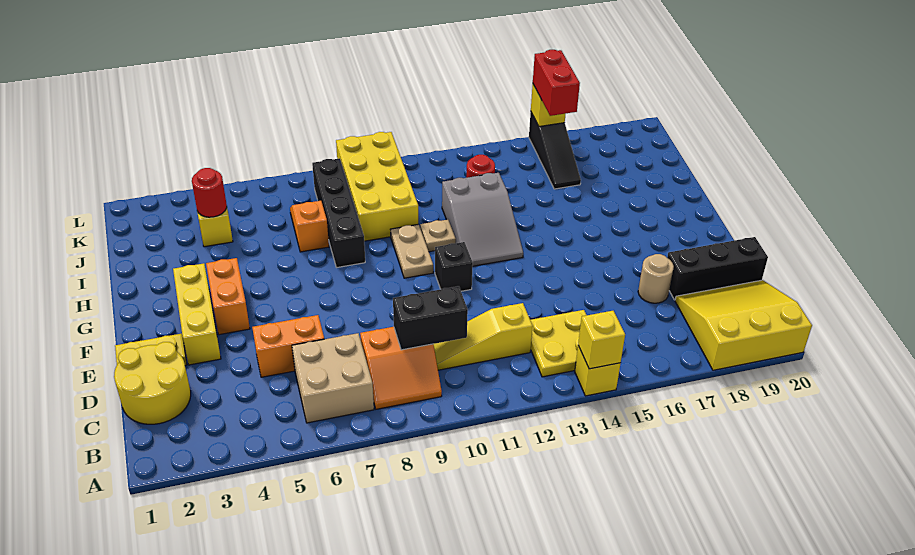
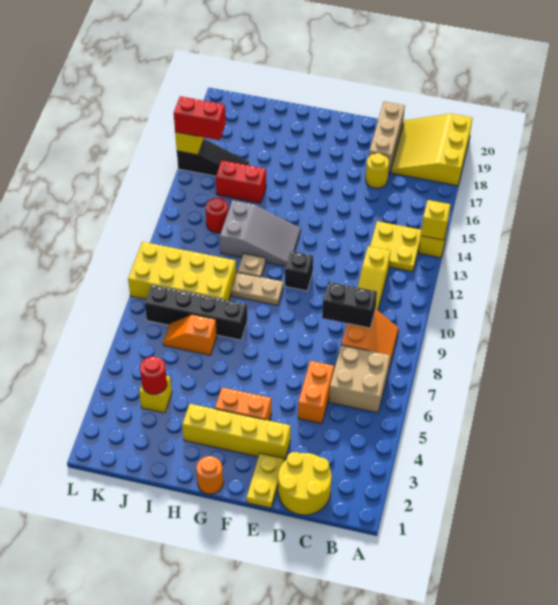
black 1x2 brick [393,286,468,350] -> black 1x2 brick turned to [322,282,377,328]
tan 1x1 round brick [638,254,674,303] -> yellow 1x1 round brick [366,153,389,188]
black 1x3 brick [667,237,768,300] -> tan 1x3 brick [369,102,405,173]
yellow 1x3 brick [173,263,221,365] -> yellow 1x4 brick [182,404,290,461]
none -> orange 1x1 round brick [196,456,223,494]
none -> red 1x2 brick [216,161,266,203]

